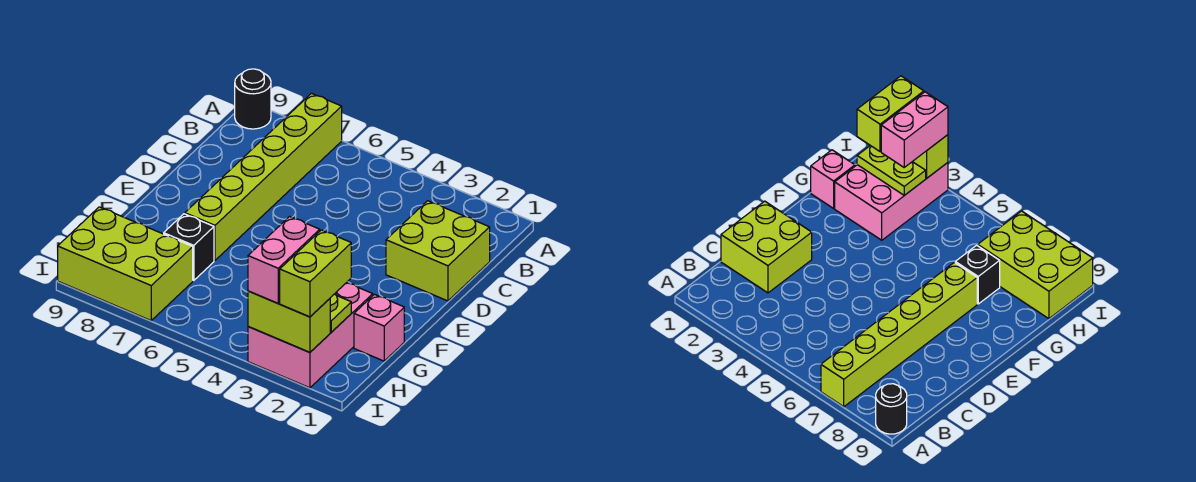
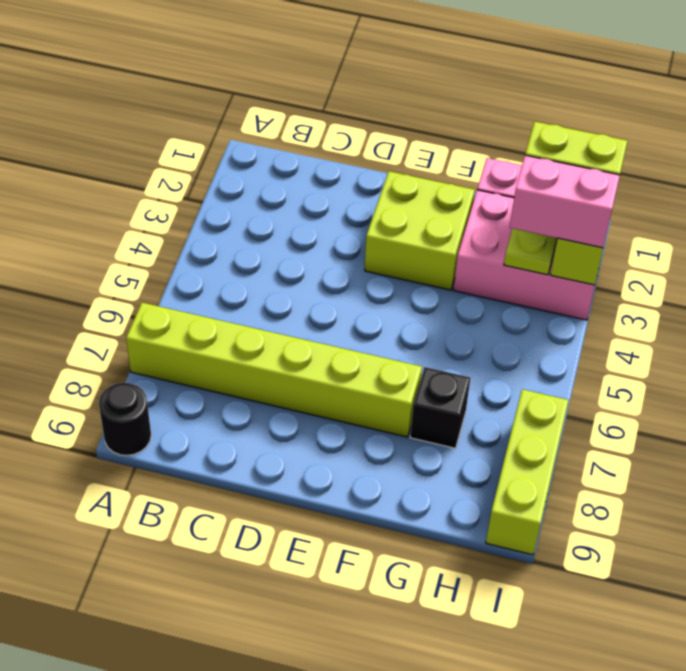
lime 2x2 brick [386,201,490,301] -> lime 2x2 brick moved to [365,171,475,290]
lime 2x3 brick [58,207,193,320] -> lime 1x3 brick [486,389,569,555]

